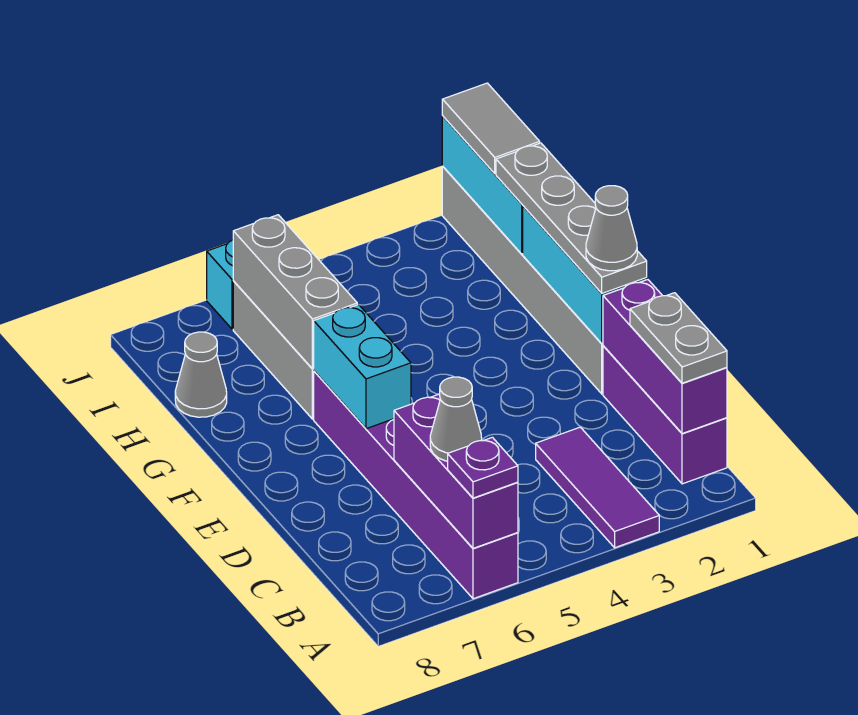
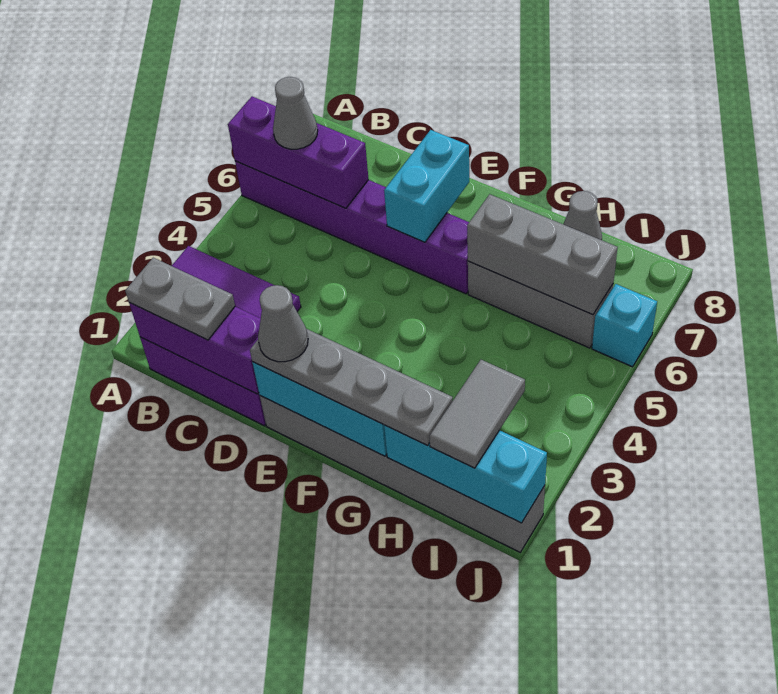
purple 1x1 plate [448,437,518,498] -> none
cyan 1x2 brick [314,304,411,429] -> cyan 1x2 brick turned to [384,130,469,242]
grey 1x2 tile [442,83,540,174] -> grey 1x2 tile turned to [429,360,525,468]

